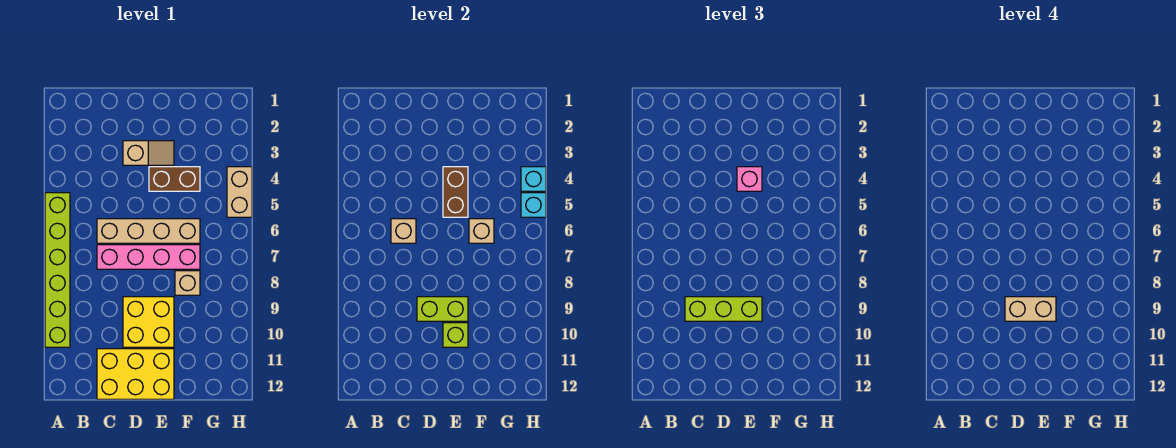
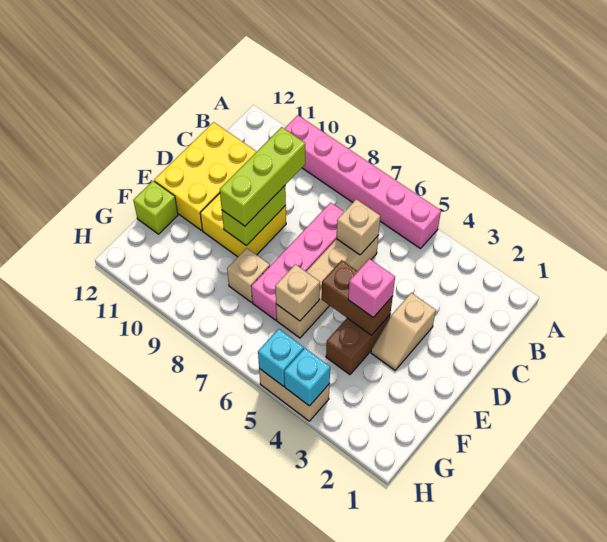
lime 1x6 brick [45,193,70,347] -> pink 1x6 brick [284,115,441,249]
tan 1x2 brick [1005,297,1056,321] -> none
lime 1x1 brick [443,323,468,347] -> lime 1x1 brick moved to [133,181,178,234]

